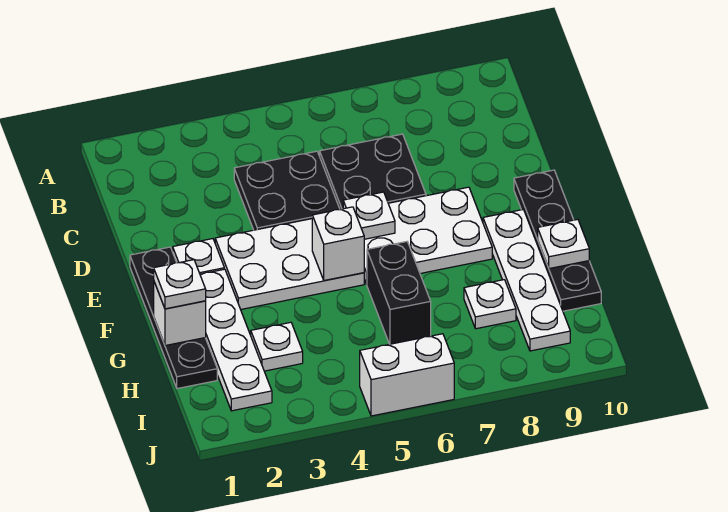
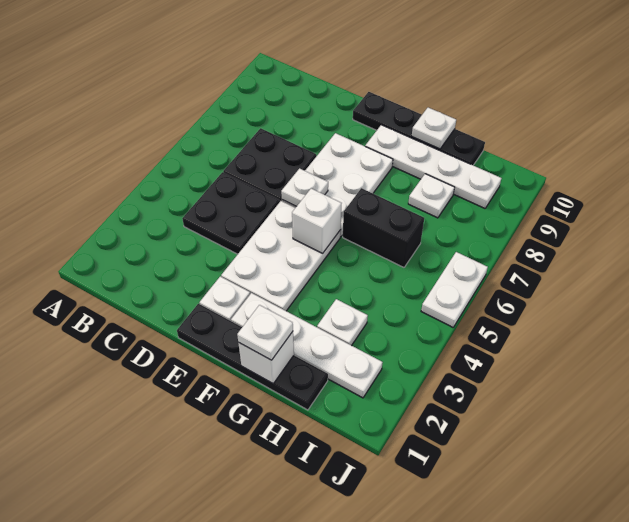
white 1x2 brick [360,334,454,416] -> white 1x2 plate [421,252,488,327]

